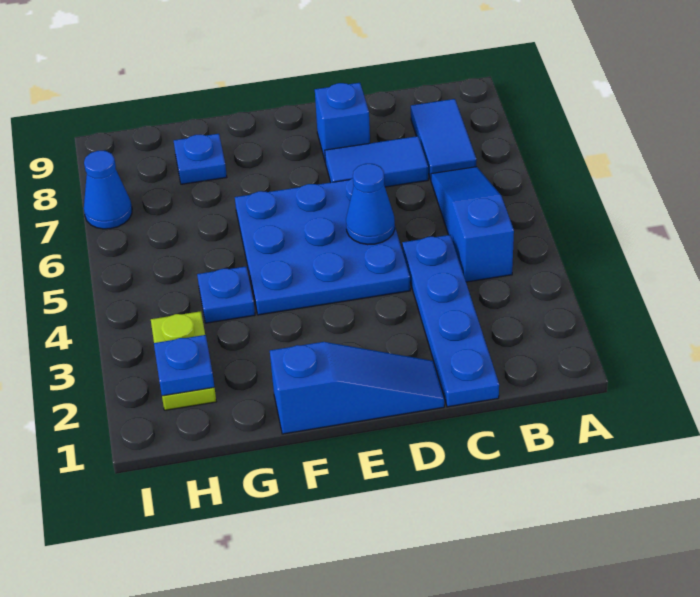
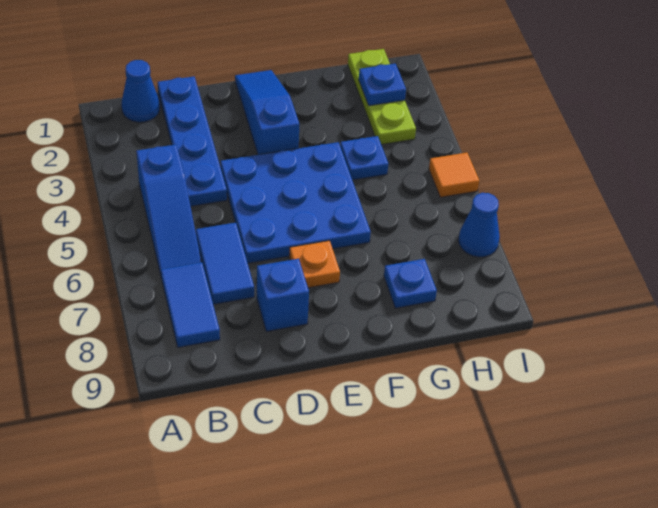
blue 1x2 tile [325,136,428,187] -> blue 1x2 tile turned to [196,223,254,305]
blue 1x3 slope [270,342,444,434] -> blue 1x3 slope turned to [235,70,299,155]
blue 1x1 cone [346,164,395,245] -> blue 1x1 cone moved to [122,60,160,122]
none -> orange 1x1 plate [289,241,340,288]
lime 1x2 plate [151,311,216,410] -> lime 1x3 plate [348,49,416,145]
none -> orange 1x1 tile [429,153,479,197]

